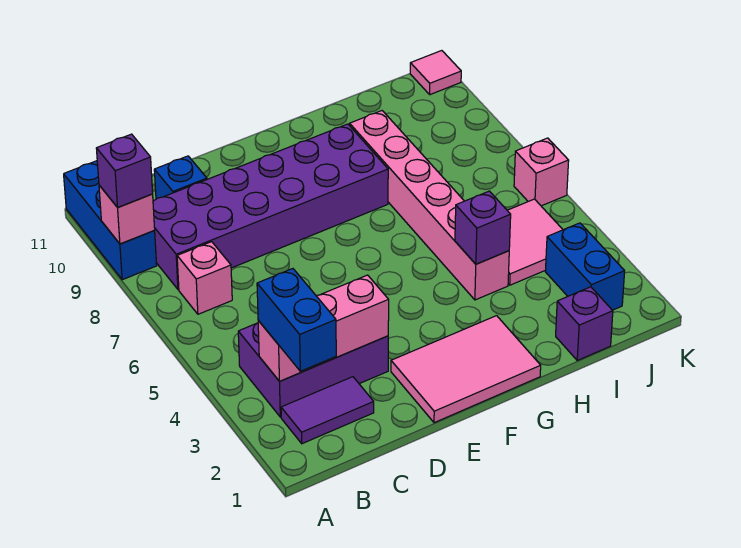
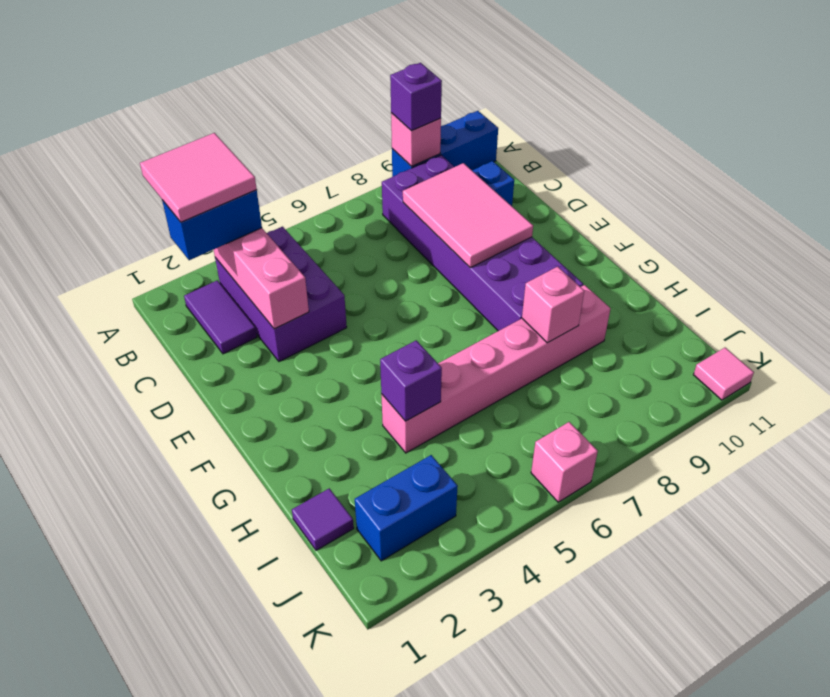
pink 1x1 brick [177,242,232,314] -> pink 1x1 brick moved to [522,267,584,343]
pink 2x3 tile [391,316,541,423] -> pink 2x3 tile moved to [403,163,533,268]
purple 1x1 brick [556,287,613,360] -> purple 1x1 tile [292,488,354,550]
pink 2x2 tile [507,199,563,285] -> pink 2x2 tile moved to [140,133,257,222]

